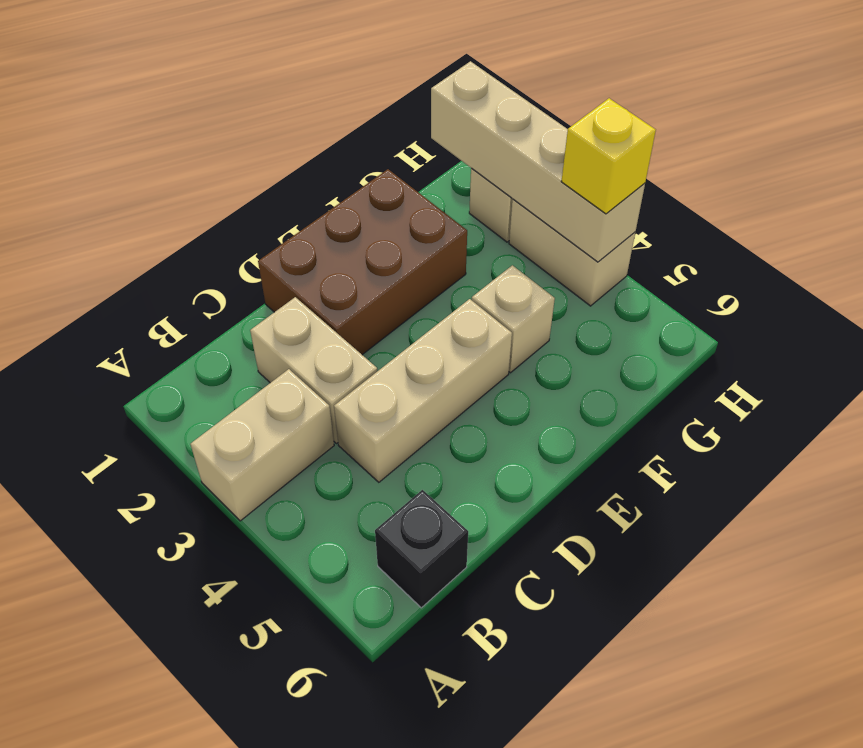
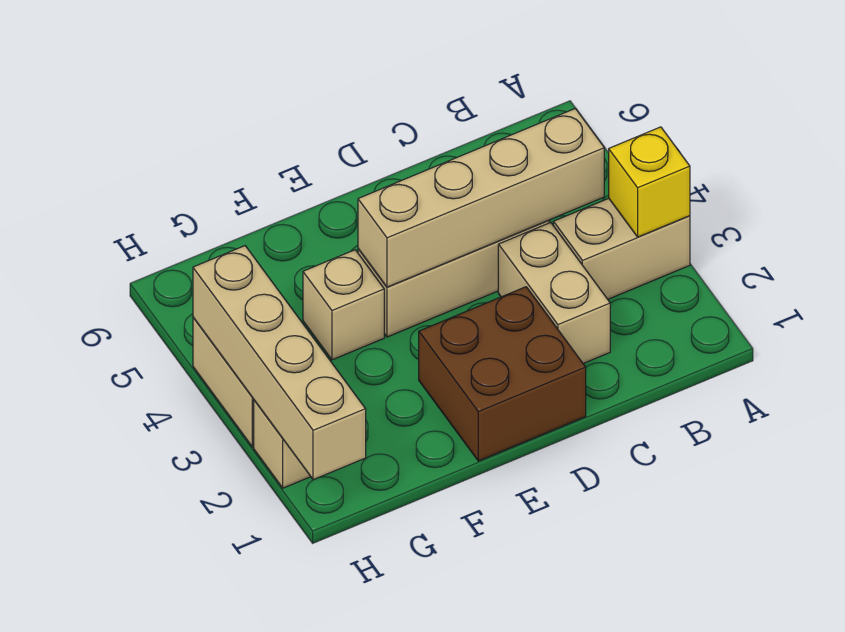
none -> tan 1x4 brick [358,108,604,287]
black 1x1 brick [375,490,468,608] -> none
brown 2x3 brick [258,169,467,355] -> brown 2x2 brick [419,287,586,461]
yellow 1x1 brick [561,98,656,214] -> yellow 1x1 brick moved to [609,127,690,237]

